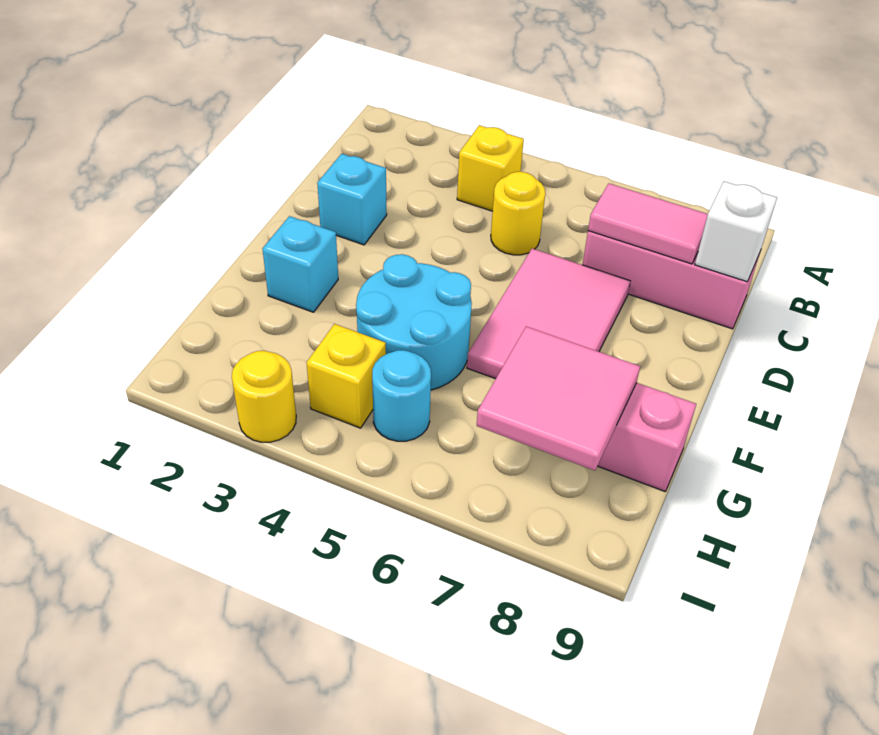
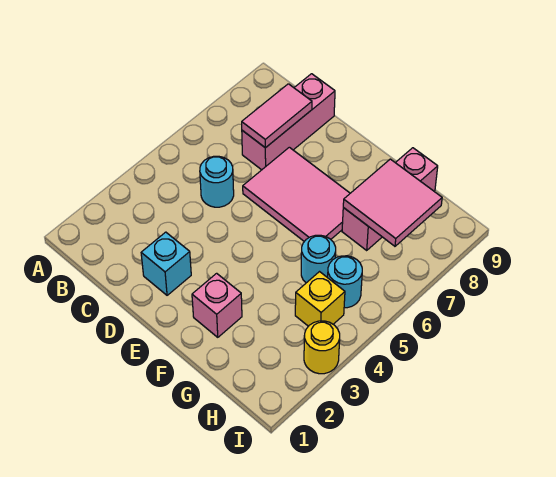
yellow 1x1 brick [457,125,524,211] -> none
yellow 1x1 round brick [491,172,545,255] -> cyan 1x1 round brick [200,156,234,207]
white 1x1 brick [695,181,777,282] -> none
cyan 1x1 brick [263,216,338,312] -> pink 1x1 brick [192,273,242,337]
cyan 2x2 round brick [356,254,472,390] -> cyan 1x1 round brick [301,235,336,283]

